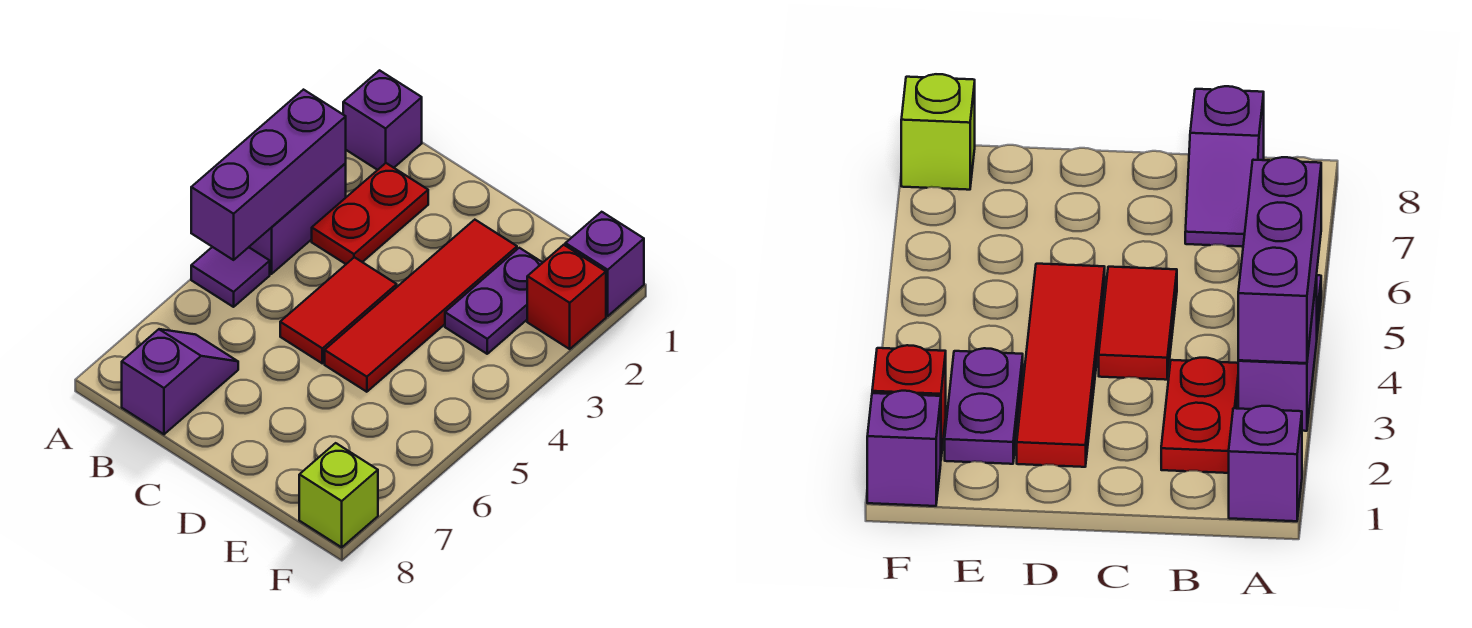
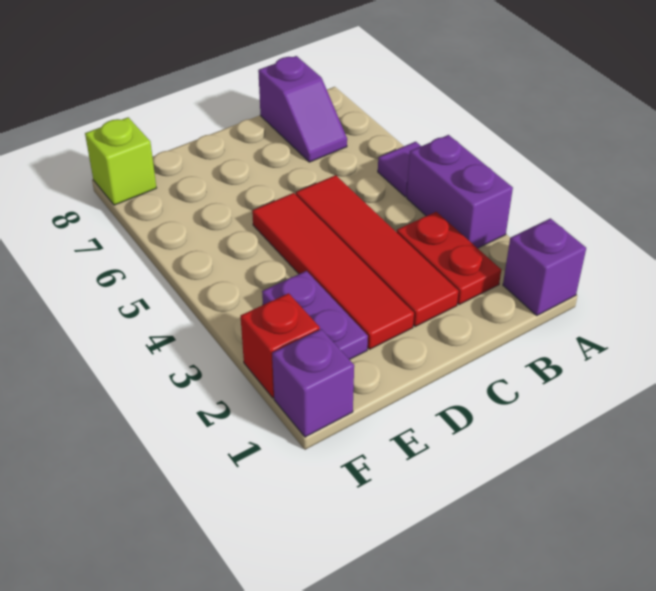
purple 1x3 brick [191,90,346,260] -> none
red 1x2 tile [280,257,397,363] -> red 1x4 tile [296,175,459,327]

